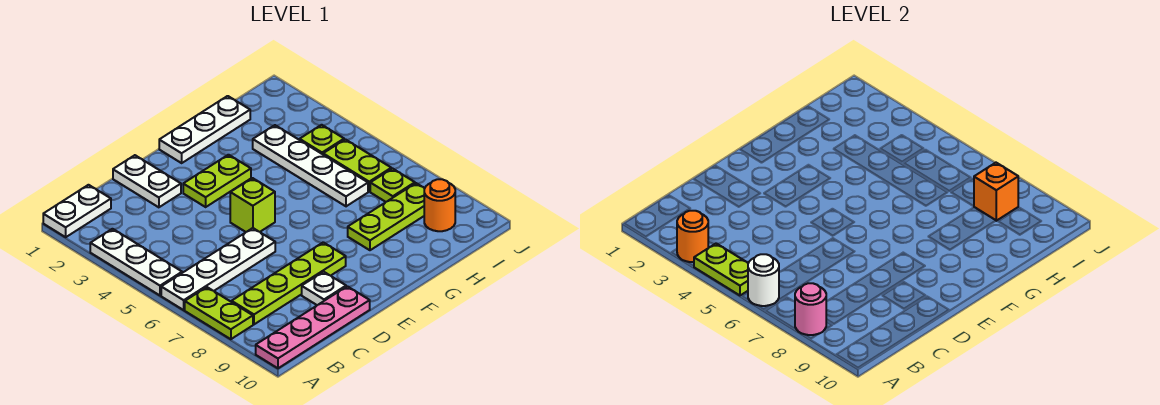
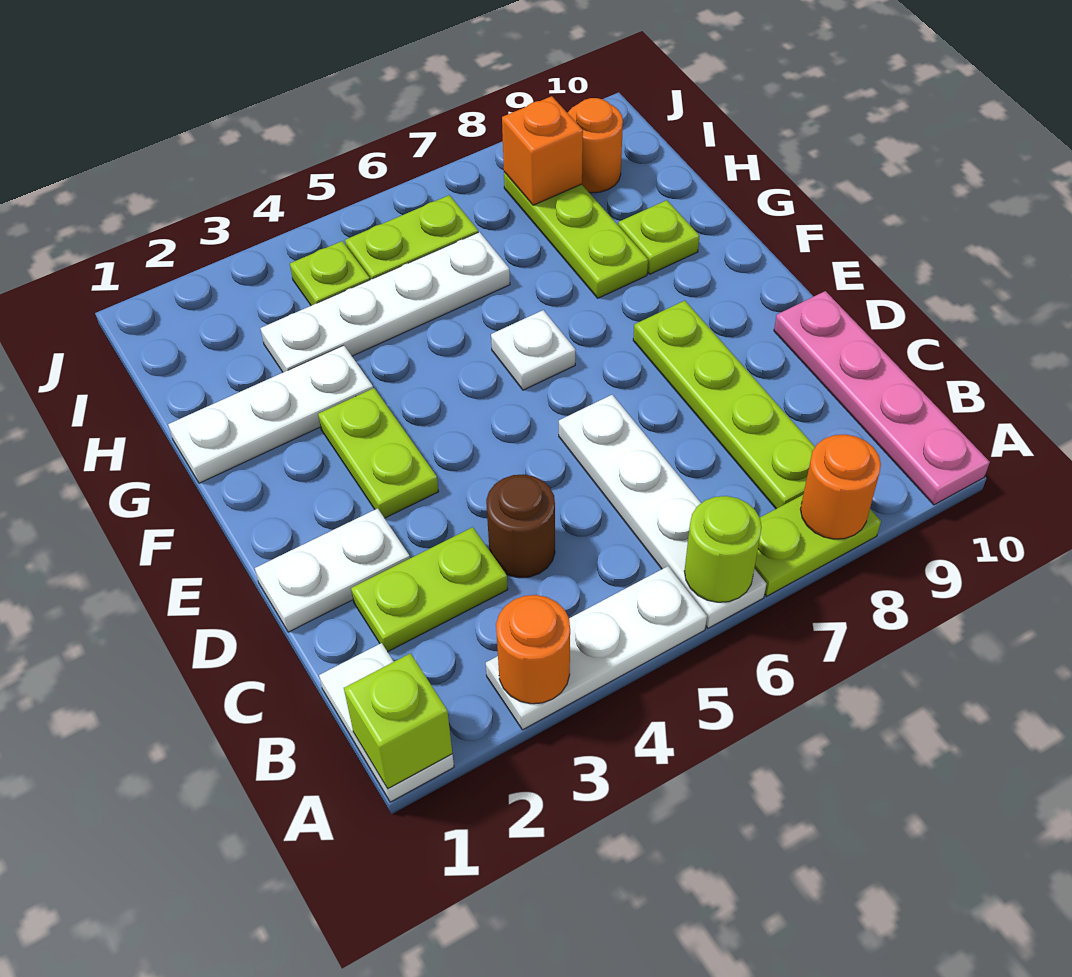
lime 1x2 plate [694,243,748,295] -> lime 1x2 plate moved to [351,527,508,652]
white 1x1 round brick [748,254,779,306] -> lime 1x1 round brick [684,496,762,602]
pink 1x1 round brick [795,283,827,335] -> orange 1x1 round brick [800,434,881,539]
none -> brown 1x1 round brick [486,474,555,578]
white 1x1 plate [302,272,346,305] -> white 1x1 plate moved to [491,310,576,390]
lime 1x1 brick [230,178,275,232] -> lime 1x1 brick moved to [344,653,452,789]
white 1x3 plate [159,96,250,163] -> white 1x3 plate turned to [168,345,373,483]
lime 1x1 plate [370,169,415,202] -> lime 1x1 plate moved to [618,200,699,274]

